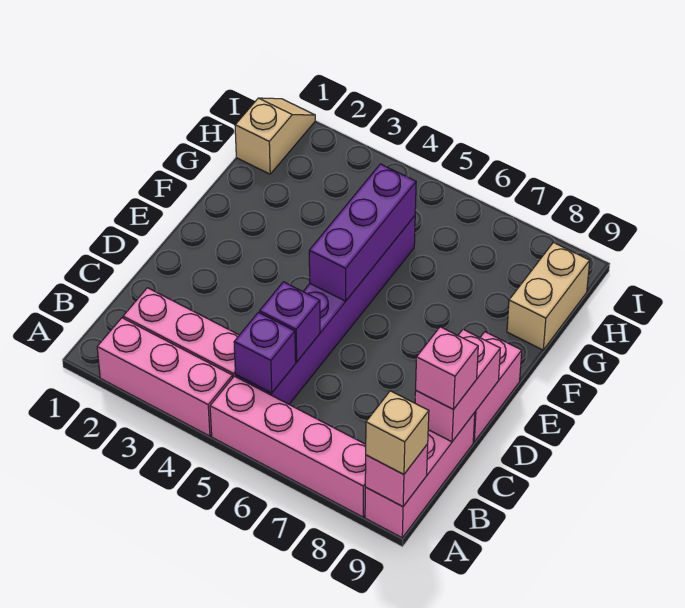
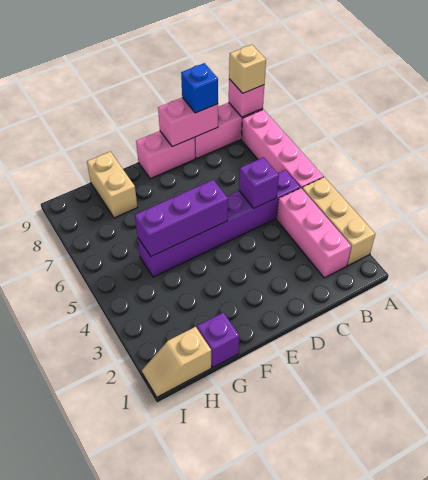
pink 1x3 brick [97,318,233,436] -> tan 1x3 brick [302,177,375,266]
purple 1x1 brick [234,312,296,393] -> purple 1x1 brick moved to [197,313,239,367]
pink 1x1 brick [416,327,478,409] -> blue 1x1 brick [181,63,218,113]
tan 1x2 brick [507,242,590,350] -> tan 1x2 brick turned to [87,152,137,218]

